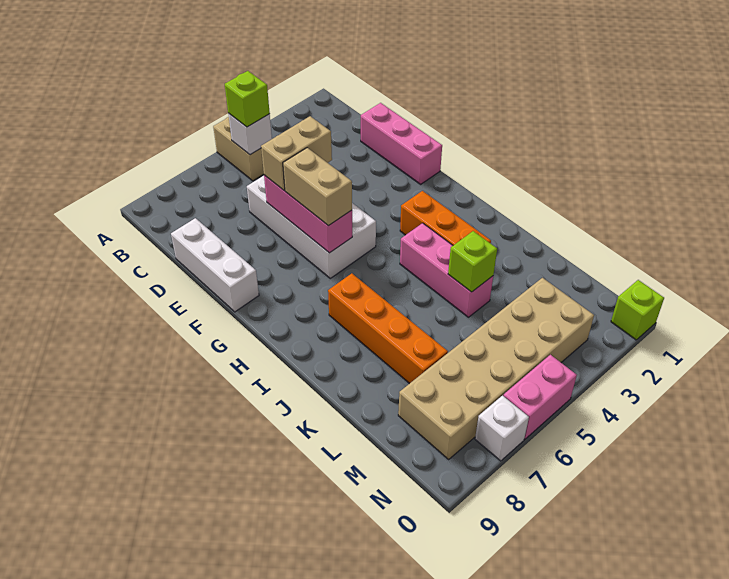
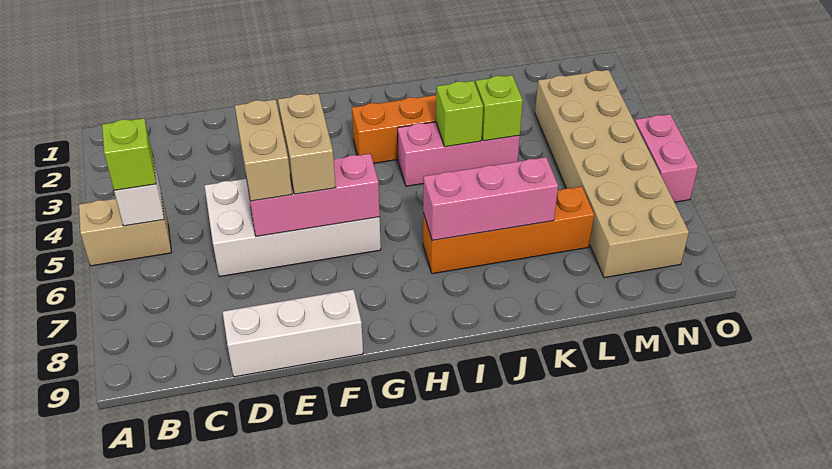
pink 1x3 brick [361,103,442,184] -> pink 1x3 brick moved to [423,157,558,241]
tan 1x2 brick [283,148,352,226] -> tan 1x2 brick turned to [278,93,336,194]
lime 1x1 brick [611,280,664,340] -> lime 1x1 brick moved to [436,81,483,147]
white 1x1 brick [475,396,529,461] -> none

